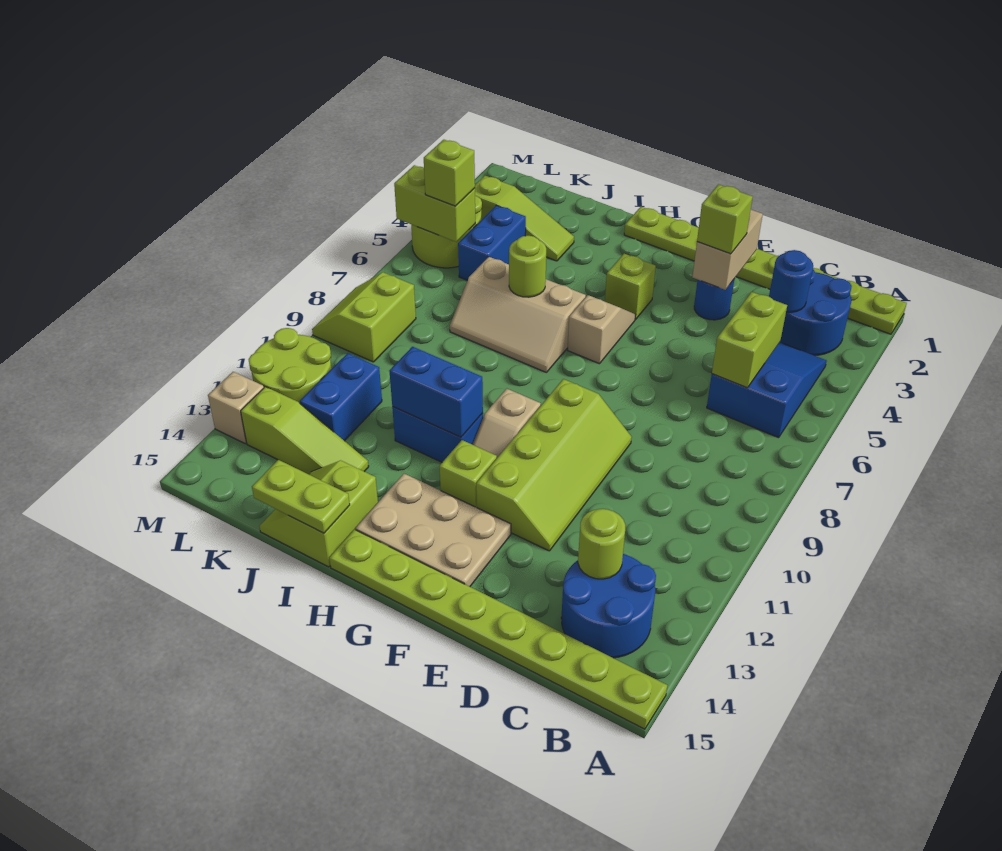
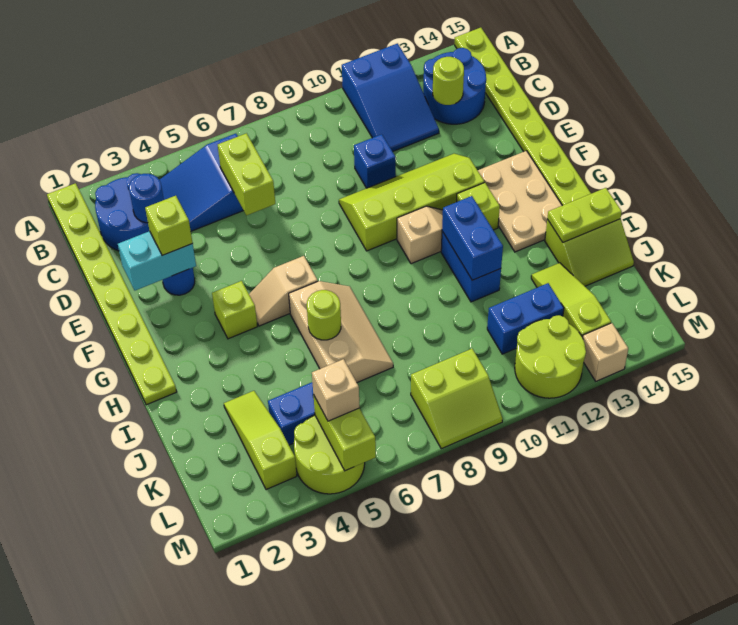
none -> blue 2x3 slope [342,43,439,152]
lime 1x2 brick [712,292,787,388] -> lime 1x2 brick turned to [218,133,275,215]
none -> blue 1x1 brick [354,134,396,188]
tan 1x2 brick [692,210,763,290] -> cyan 1x2 brick [118,231,196,290]
lime 1x2 plate [252,460,350,533] -> lime 1x2 plate turned to [547,188,622,242]
lime 1x1 brick [424,140,475,206] -> tan 1x1 brick [312,359,360,421]

